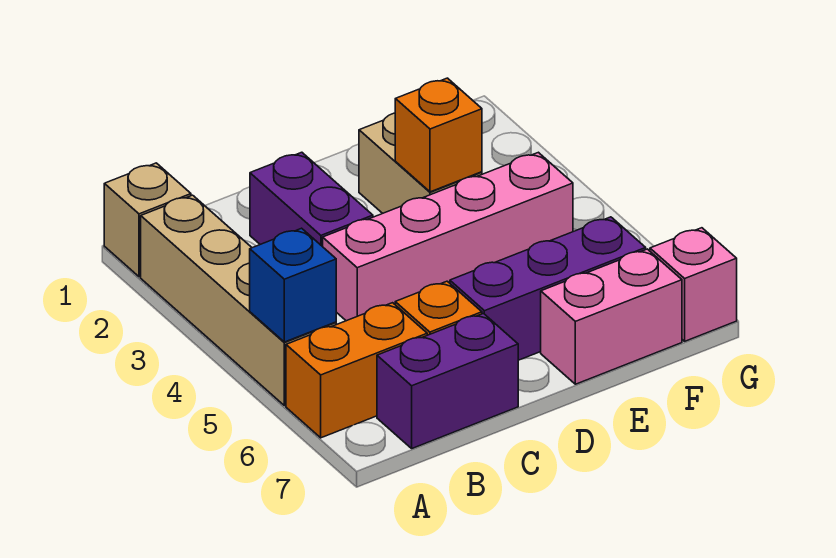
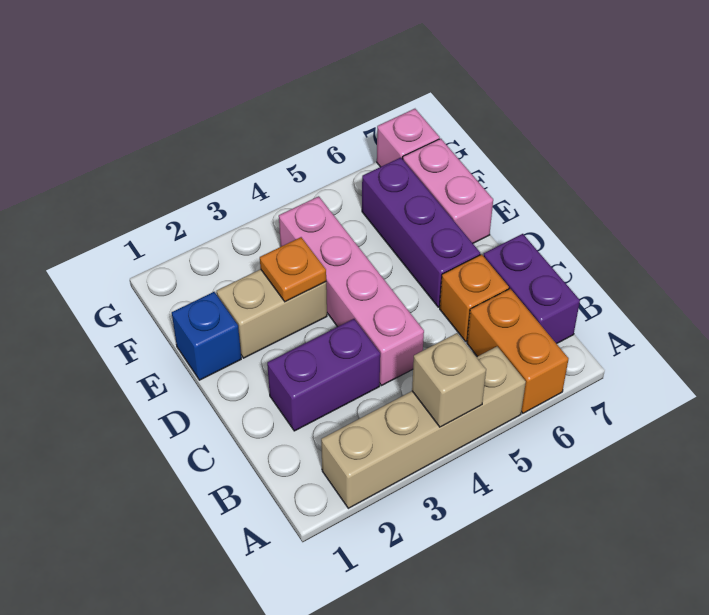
tan 1x1 brick [104,163,191,277] -> tan 1x1 brick moved to [412,333,486,427]
blue 1x1 brick [250,228,336,342] -> blue 1x1 brick moved to [172,292,241,380]
orange 1x1 brick [395,78,482,192] -> orange 1x1 plate [260,237,326,302]

